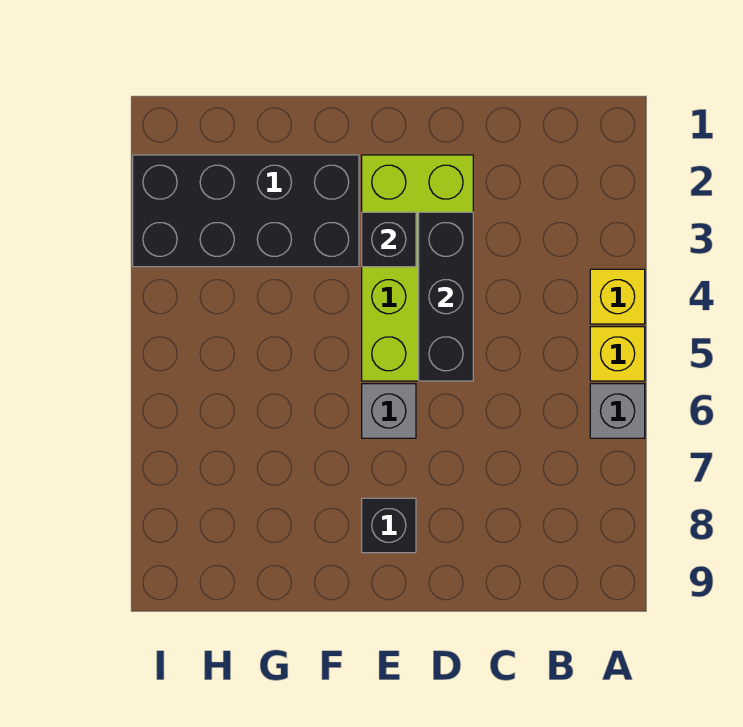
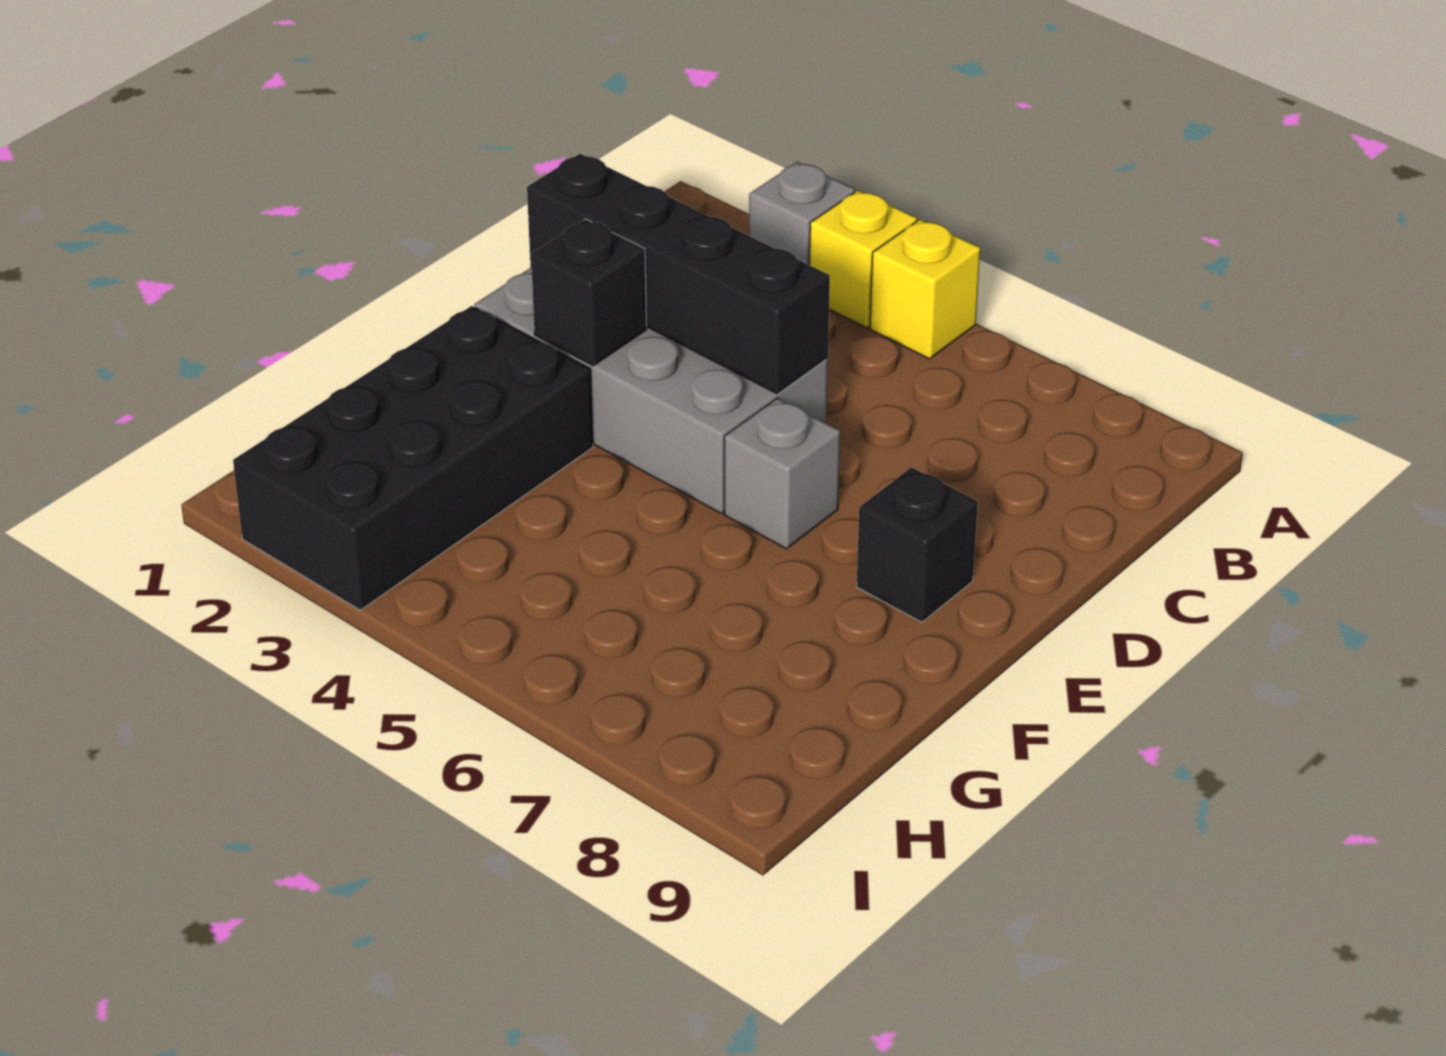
grey 1x1 brick [590,384,645,438] -> grey 1x1 brick moved to [749,162,855,265]
lime 2x4 brick [362,155,473,381] -> grey 2x4 brick [474,268,828,513]
black 1x3 brick [419,212,473,381] -> black 1x4 brick [527,154,830,393]

